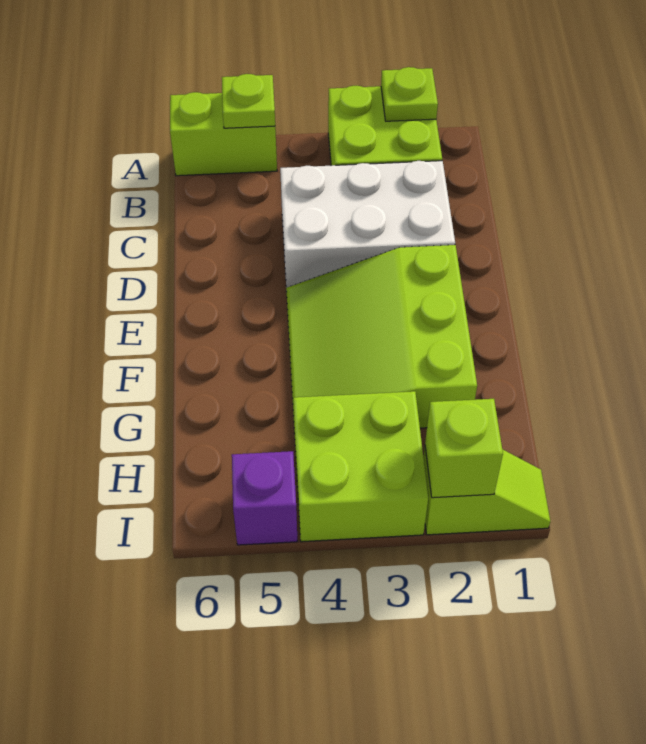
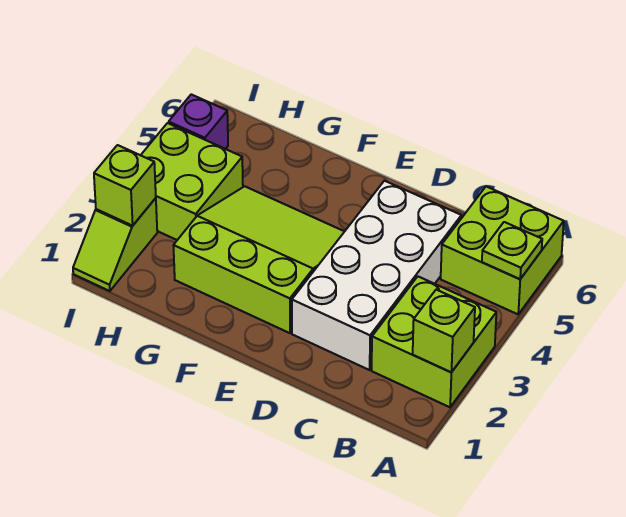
lime 1x1 plate [381,67,438,121] -> lime 1x1 brick [413,290,475,372]
lime 1x2 brick [170,92,277,176] -> lime 2x2 brick [441,187,564,314]
white 2x3 brick [280,161,455,292] -> white 2x4 brick [292,181,461,370]

